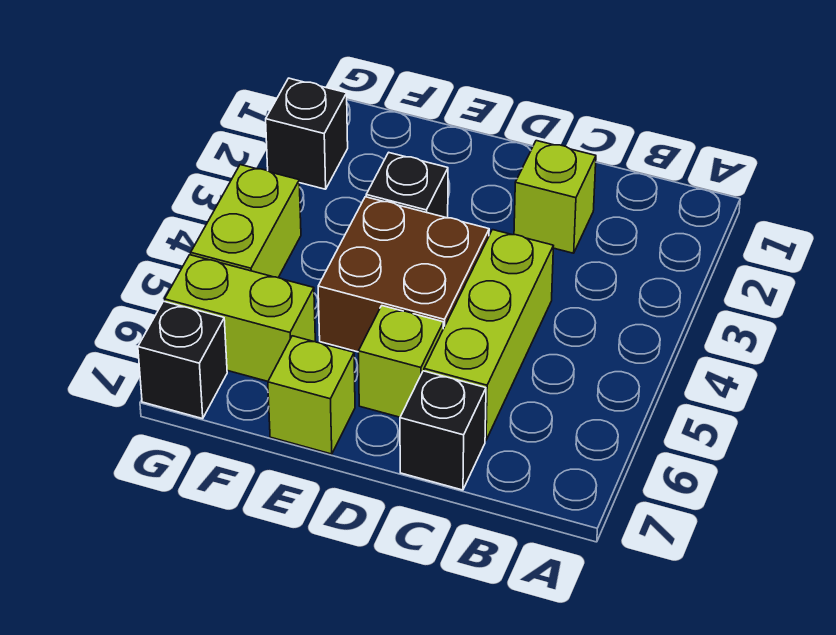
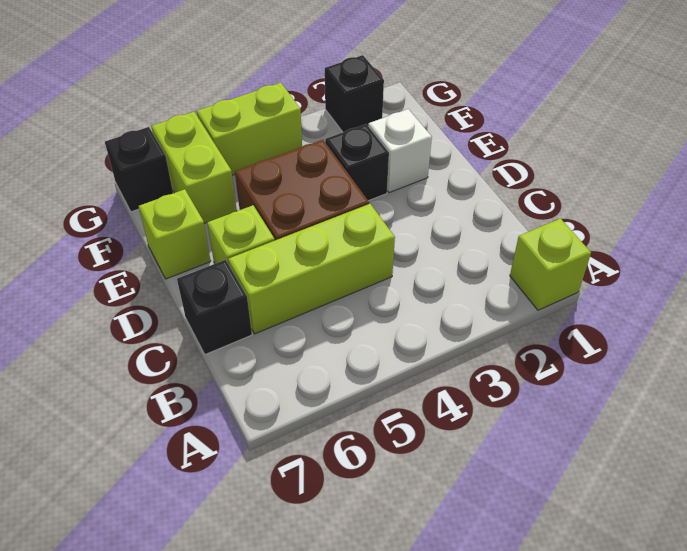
lime 1x1 brick [514,141,596,253] -> lime 1x1 brick moved to [510,219,591,310]
none -> white 1x1 brick [368,109,432,193]

